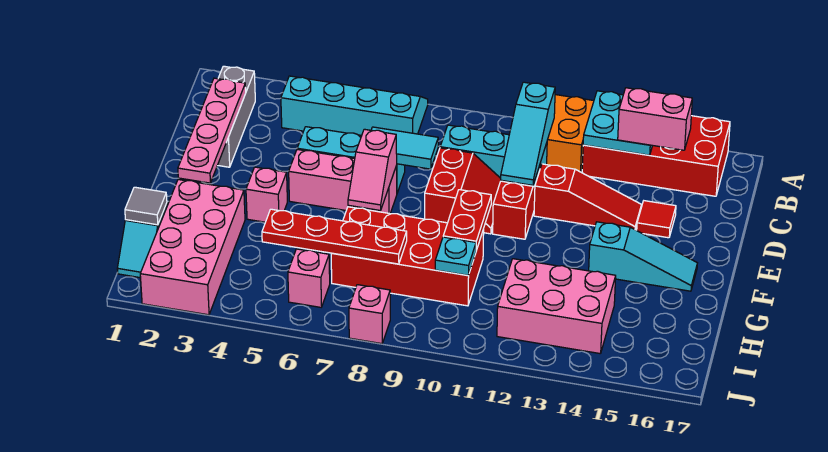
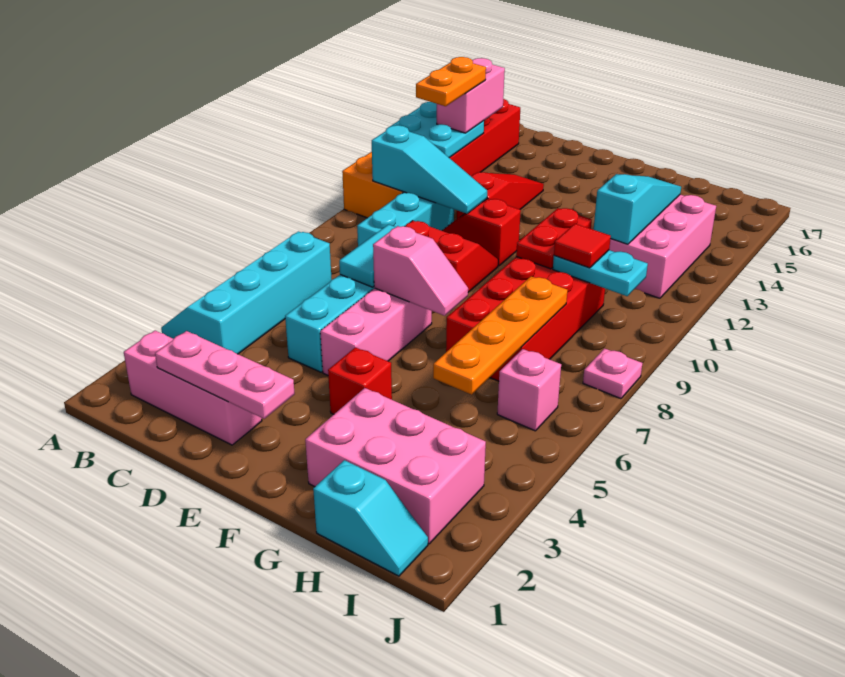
grey 1x3 brick [218,66,255,167] -> pink 1x3 brick [124,330,262,445]
none -> orange 1x2 plate [416,57,486,106]
pink 1x4 plate [178,78,246,183] -> pink 1x3 plate [155,331,295,419]
red 1x1 tile [637,201,676,238] -> red 1x1 tile moved to [554,224,611,268]
pink 1x1 brick [246,167,287,222] -> red 1x1 brick [328,347,392,414]
red 1x2 plate [443,190,491,250] -> red 1x2 plate turned to [516,208,592,269]
cyan 1x3 slope [589,222,697,291] -> cyan 1x3 slope moved to [593,174,681,244]
pink 2x4 brick [140,180,245,315] -> pink 2x3 brick [305,388,486,544]
grey 1x1 tile [125,187,167,225] -> none
red 1x4 plate [262,209,407,264] -> orange 1x4 plate [433,276,567,395]
cyan 1x1 plate [435,237,476,275] -> cyan 1x2 plate [553,250,648,296]
pink 1x1 brick [349,285,390,344] -> pink 1x1 plate [583,348,642,399]

